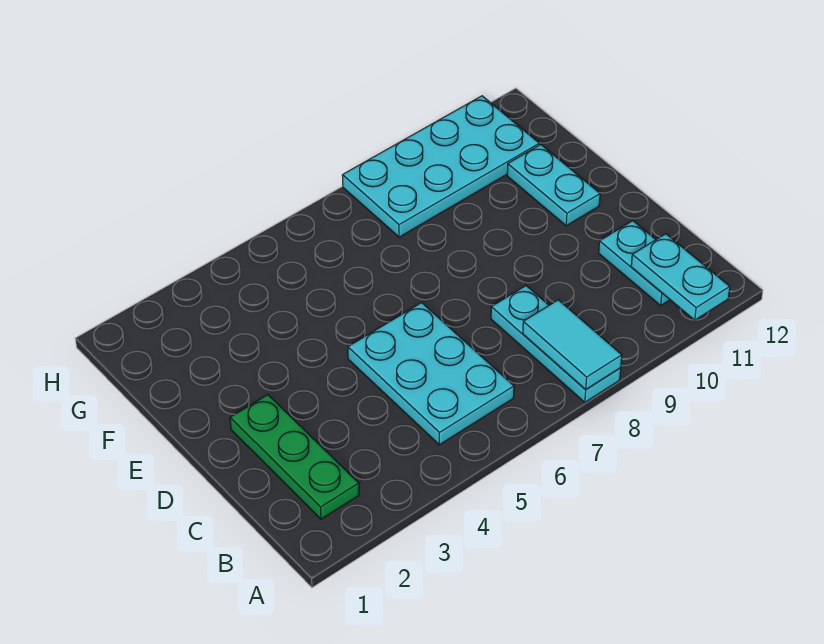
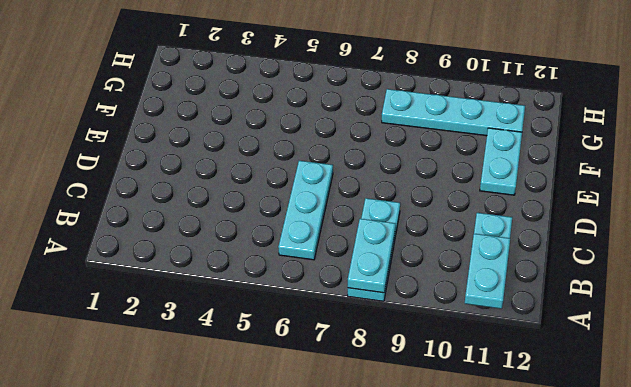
cyan 1x2 tile [523,300,622,390] -> cyan 1x2 plate [348,219,395,293]
green 1x3 plate [230,395,359,519] -> none
cyan 2x3 plate [348,303,514,445] -> cyan 1x3 plate [278,161,333,260]
cyan 2x4 plate [342,96,539,237] -> cyan 1x4 plate [382,89,525,136]

